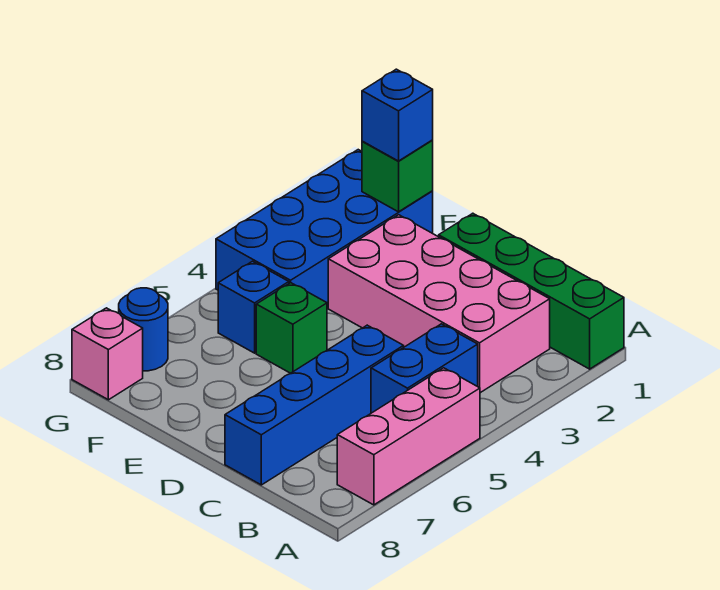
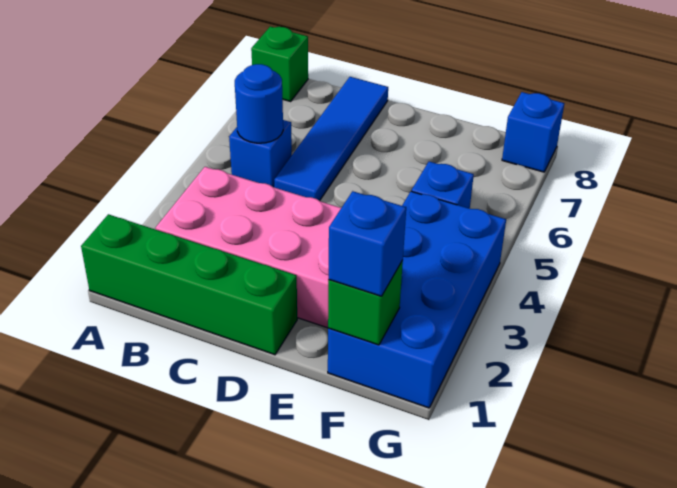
pink 1x3 brick [337,368,480,505] -> none
blue 1x2 brick [371,324,478,413] -> blue 1x1 brick [229,120,292,187]
blue 1x4 brick [225,325,404,485] -> blue 1x4 tile [274,77,388,201]
green 1x1 brick [256,283,327,373] -> green 1x1 brick moved to [251,27,308,101]
blue 1x1 round brick [119,288,168,371] -> blue 1x1 round brick moved to [235,64,283,143]
pink 1x1 brick [72,308,143,400] -> blue 1x1 brick [502,92,564,172]

